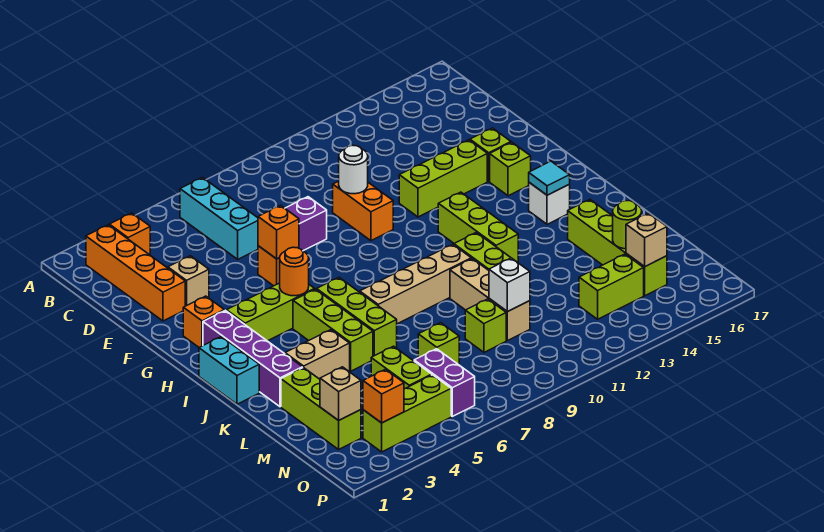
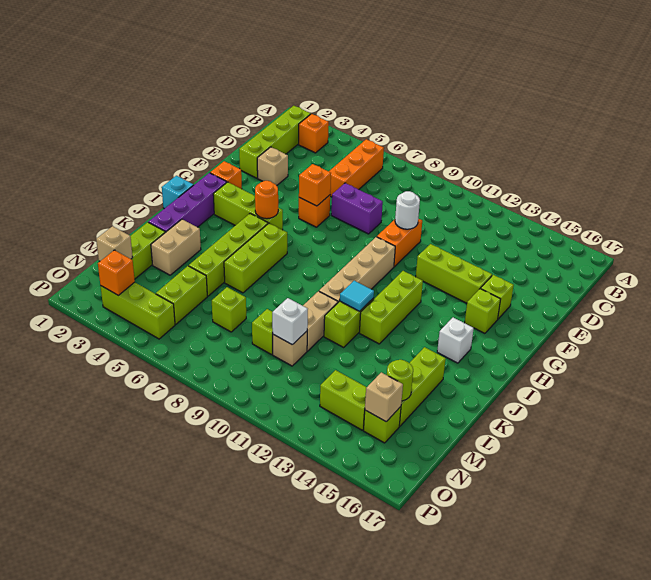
orange 1x4 brick [86,225,185,321] -> lime 1x4 brick [239,106,311,178]
cyan 1x3 brick [180,177,258,259] -> orange 1x3 brick [329,139,384,197]
cyan 1x2 brick [199,337,259,404] -> cyan 1x1 brick [162,176,193,209]
lime 1x3 brick [293,289,373,371] -> lime 1x4 brick [189,213,268,296]
cyan 1x1 tile [529,161,570,195] -> cyan 1x1 tile moved to [340,281,374,311]
tan 1x4 brick [360,244,471,324] -> tan 1x4 brick turned to [319,237,395,302]
tan 1x2 brick [285,330,350,379] -> tan 1x2 brick turned to [151,219,201,275]
purple 1x2 brick [414,349,475,416] -> none

